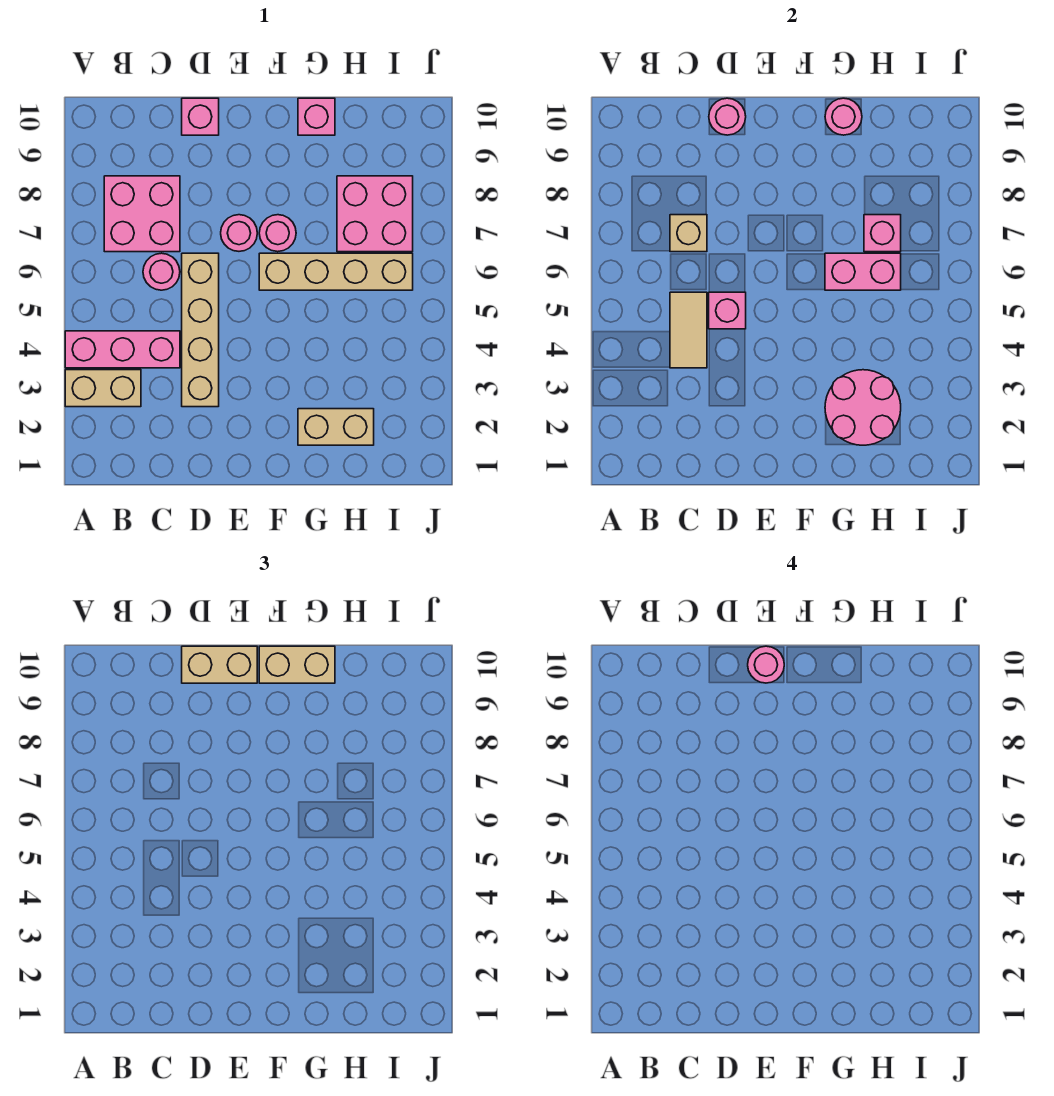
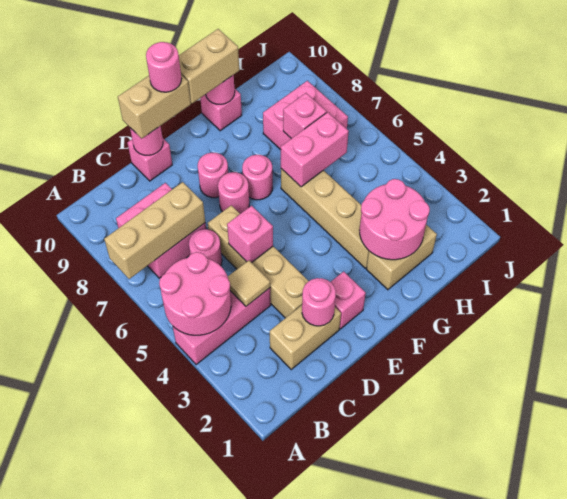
tan 1x2 brick [65,370,141,407] -> tan 1x2 brick moved to [270,305,341,369]
none -> pink 2x2 round brick [159,252,231,335]
tan 1x2 tile [670,292,707,368] -> tan 1x1 tile [228,260,270,306]
tan 1x1 brick [670,215,707,252] -> tan 1x3 brick [104,182,205,279]
none -> pink 1x1 round brick [302,278,336,326]
none -> pink 1x1 brick [331,272,366,329]
none -> pink 1x1 round brick [198,153,228,198]
tan 1x4 brick [259,253,413,290] -> tan 1x4 brick turned to [281,169,369,268]

